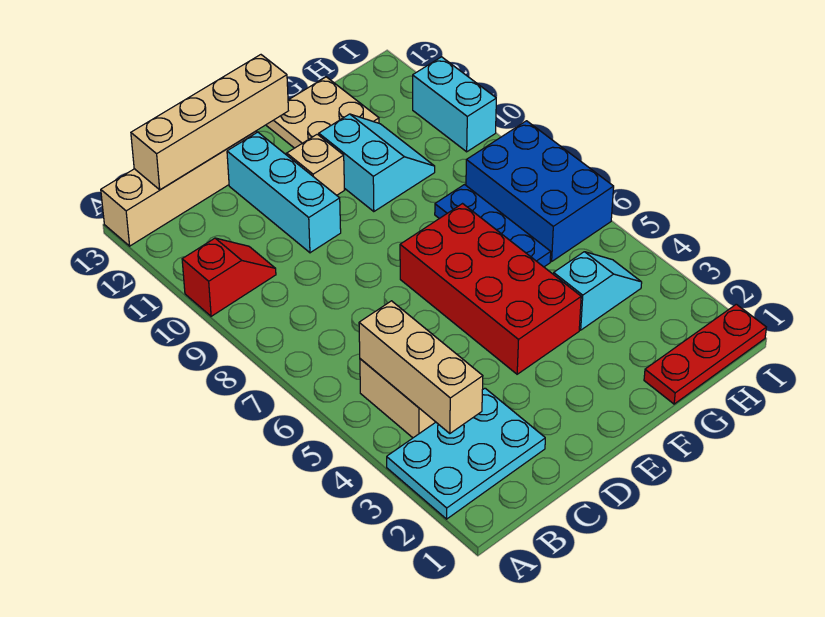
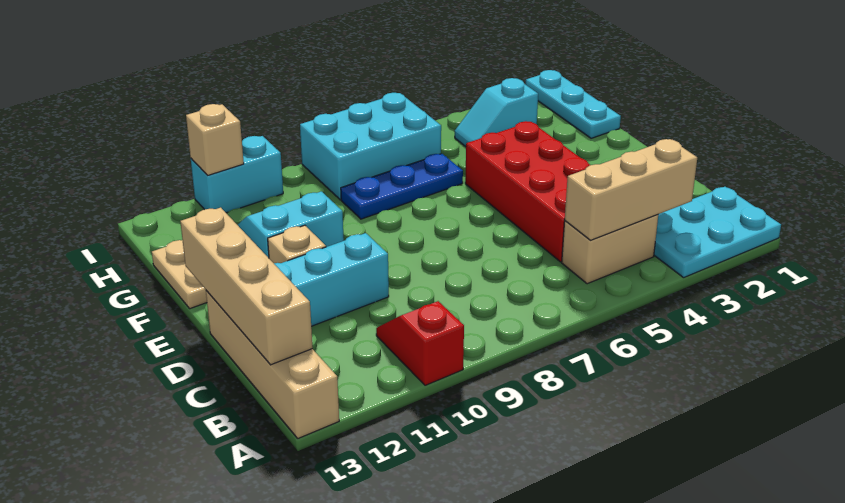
cyan 2x3 plate [387,388,545,519] -> cyan 2x3 plate turned to [654,187,781,278]
red 2x4 brick [400,204,581,374] -> red 2x4 brick turned to [465,121,590,262]
red 1x3 plate [644,304,766,404] -> cyan 1x3 plate [526,70,621,138]
cyan 1x2 slope [553,252,642,330] -> cyan 1x2 slope turned to [455,78,538,147]
blue 2x3 brick [466,121,614,261] -> cyan 2x3 brick [300,93,441,200]
none -> tan 1x1 brick [186,104,244,175]

